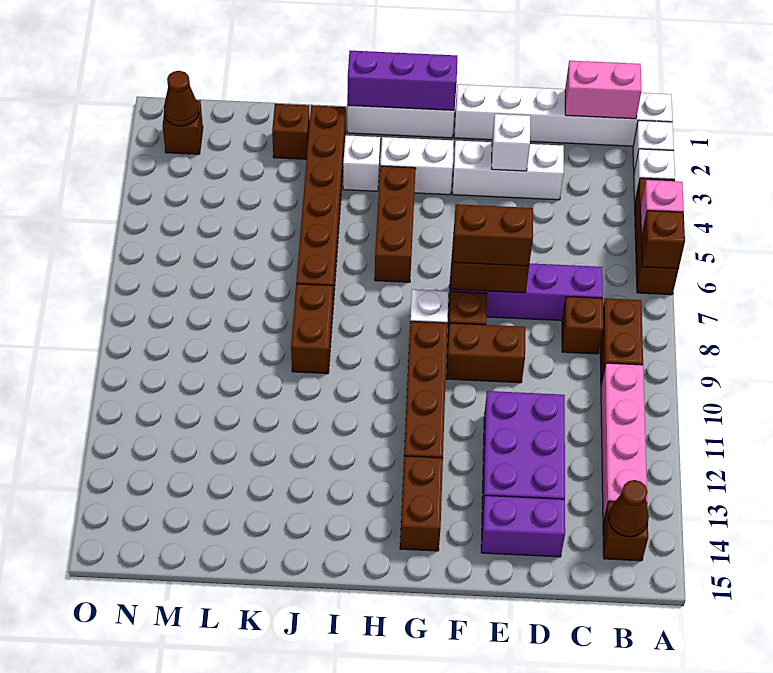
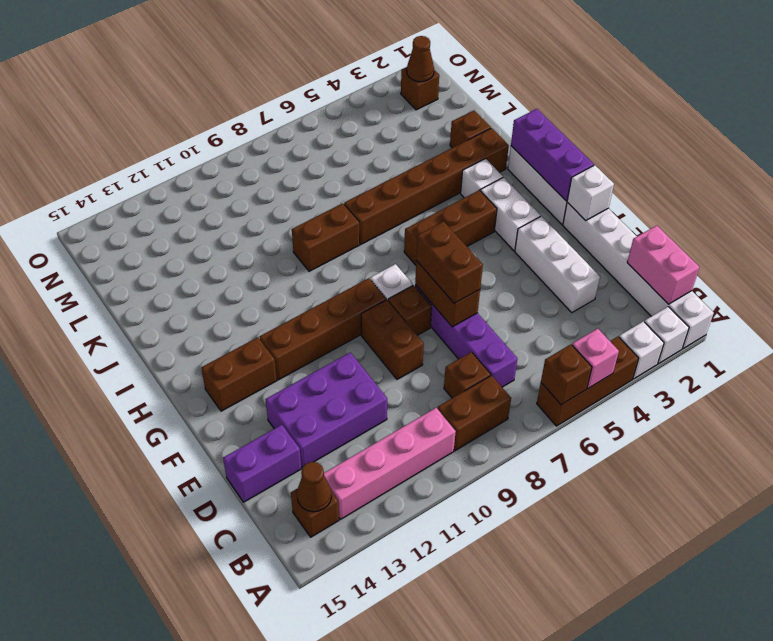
purple 1x2 brick [481,496,565,557] -> purple 1x2 brick turned to [223,425,301,502]
white 1x1 brick [492,114,530,171] -> white 1x1 brick moved to [567,165,614,221]

